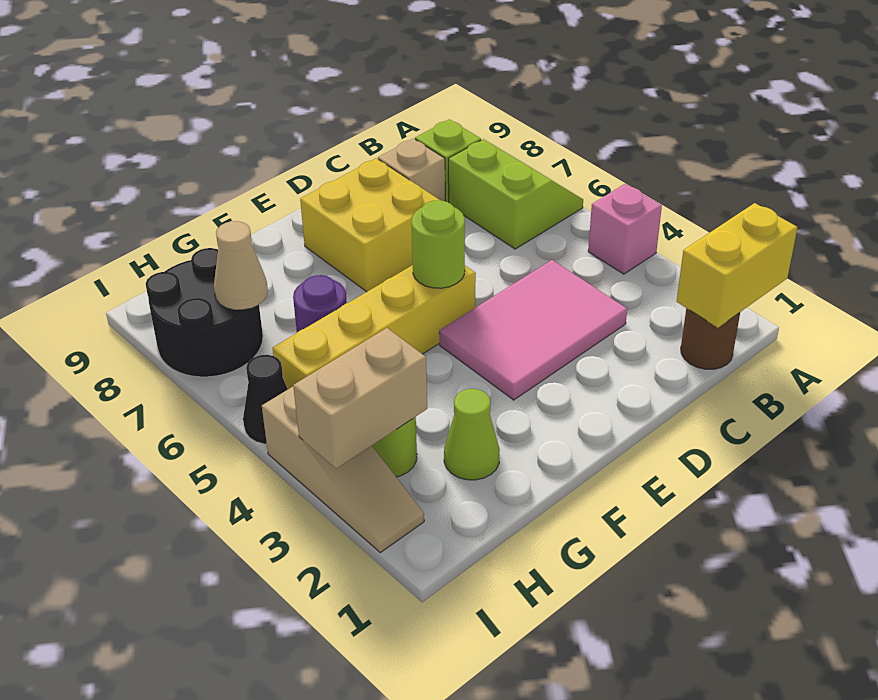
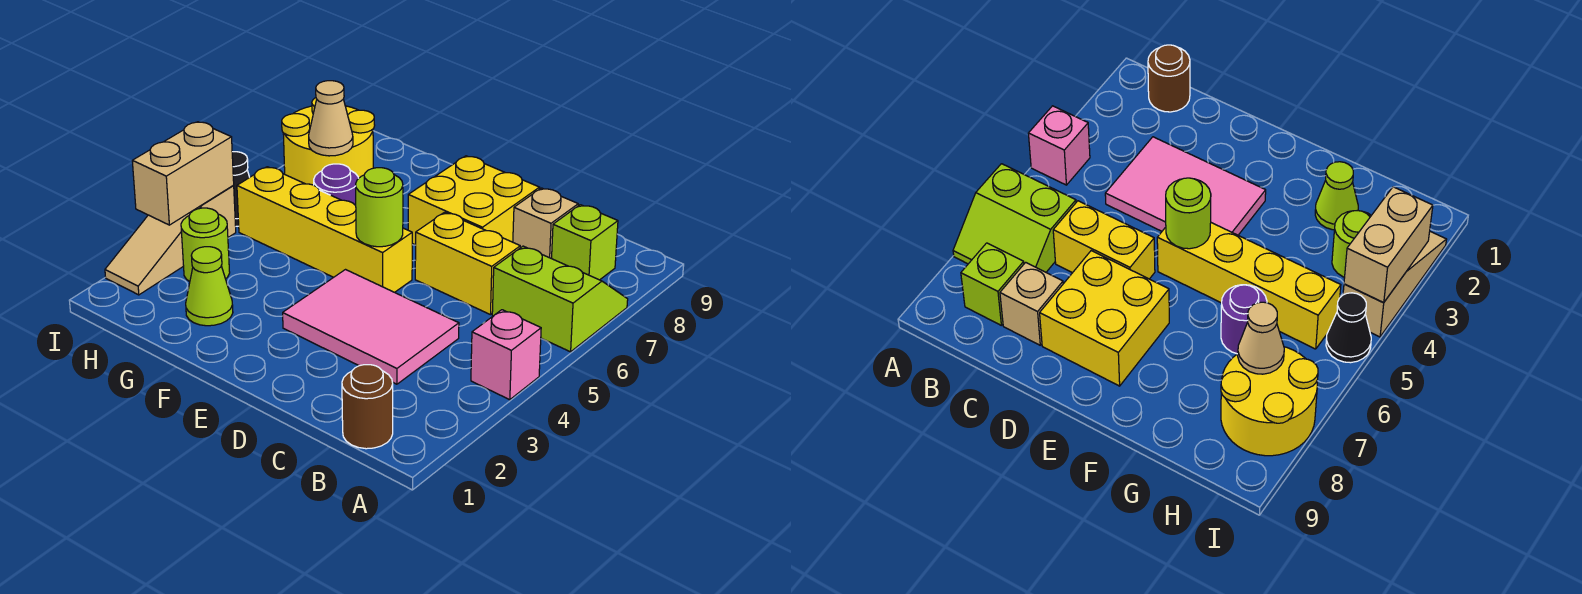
yellow 1x2 brick [677,203,798,328] -> yellow 1x2 brick moved to [415,212,520,315]
lime 2x2 slope [448,139,583,249] -> lime 2x2 slope turned to [492,246,628,352]
tan 1x2 brick [293,328,427,468] -> tan 1x2 brick turned to [132,122,234,225]
black 2x2 round brick [146,248,263,377] -> yellow 2x2 round brick [282,98,375,185]

